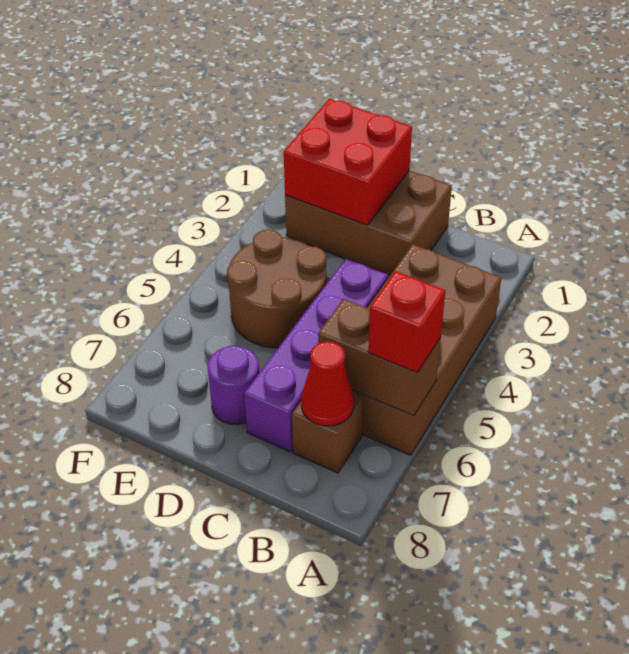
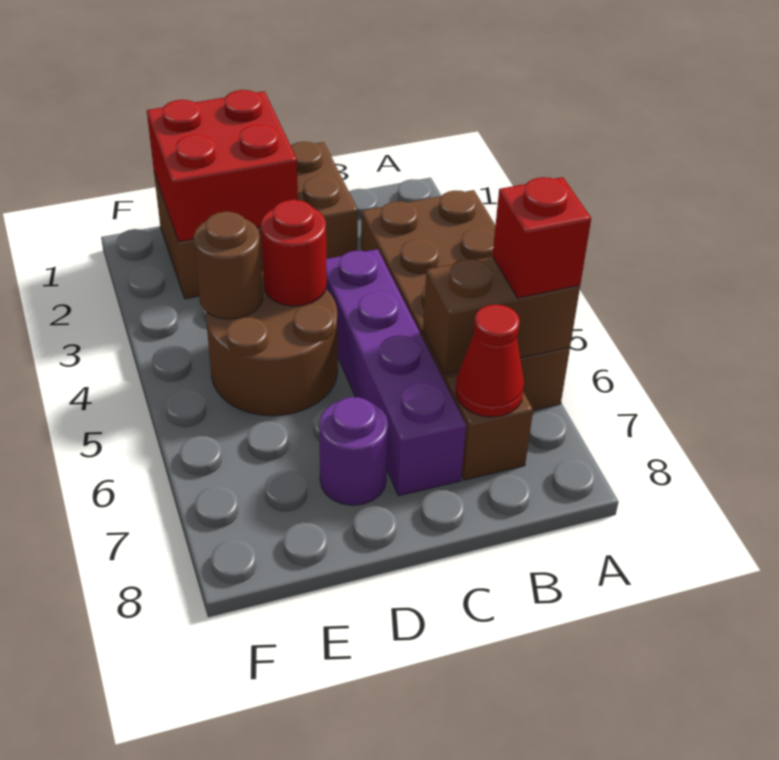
none -> red 1x1 round brick [261,200,327,306]
none -> brown 1x1 round brick [194,212,263,319]

